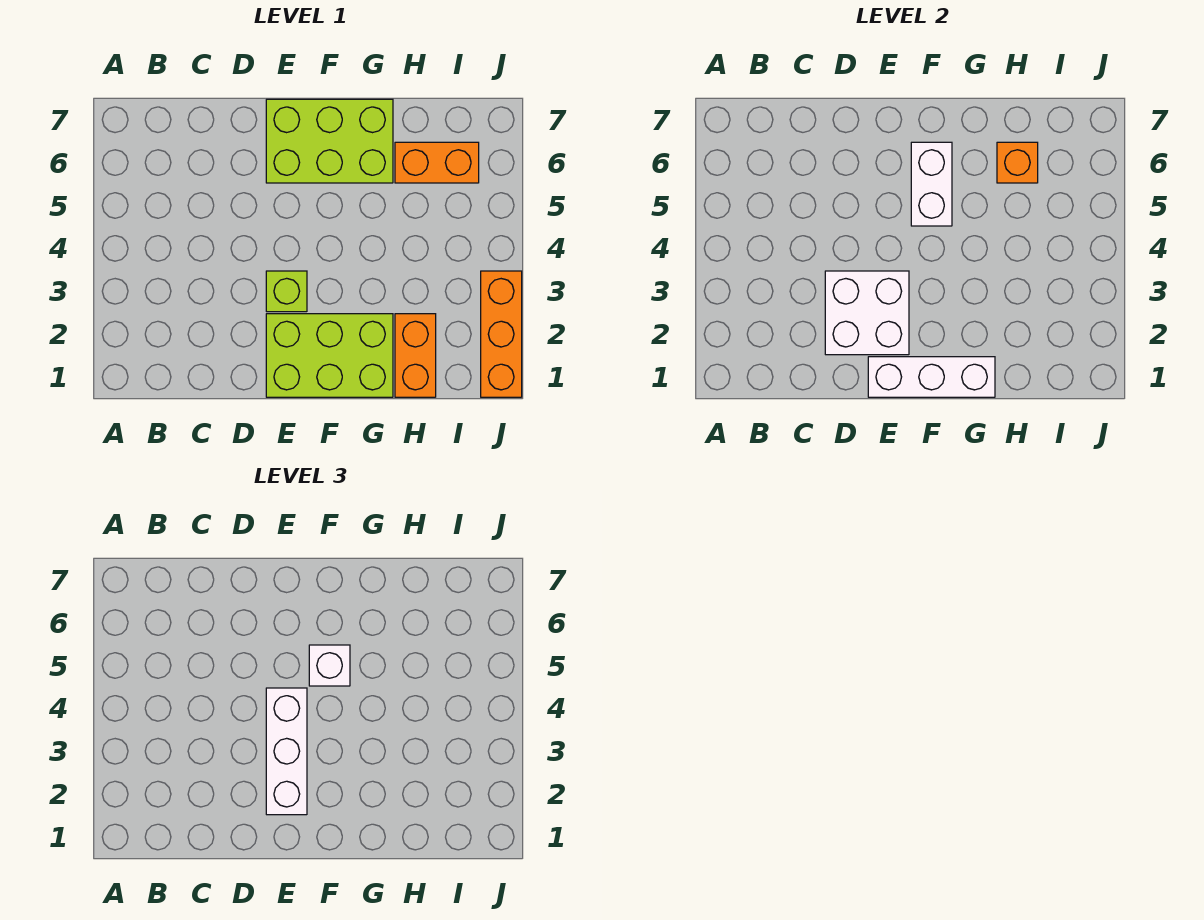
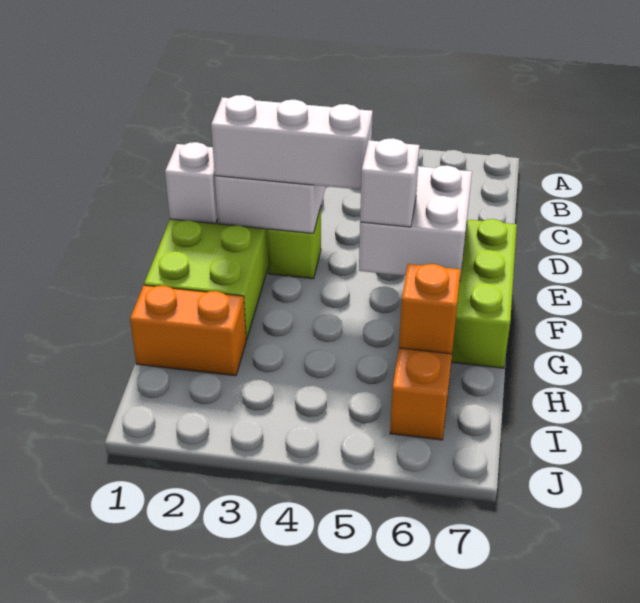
white 1x3 brick [868,357,995,397] -> white 1x1 brick [165,142,218,224]
white 1x2 brick [911,142,952,226] -> white 2x2 brick [359,165,472,277]
orange 1x3 brick [481,271,522,397] -> none

